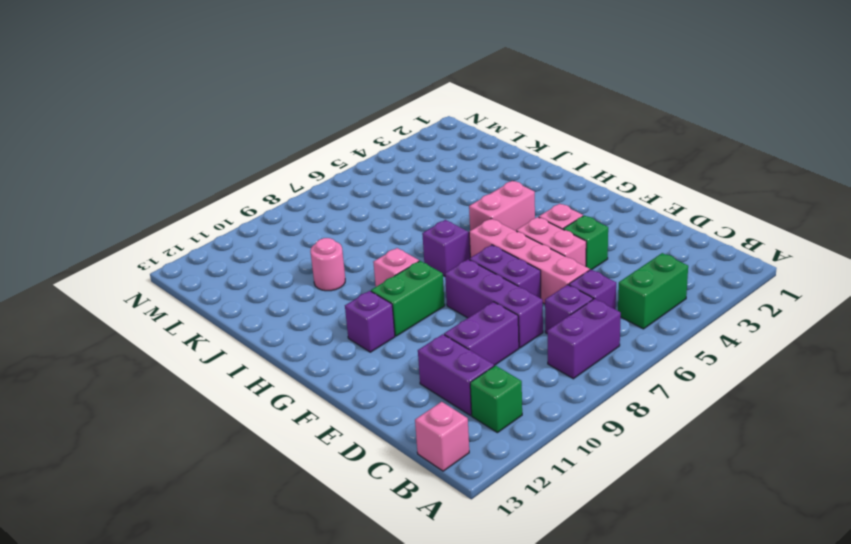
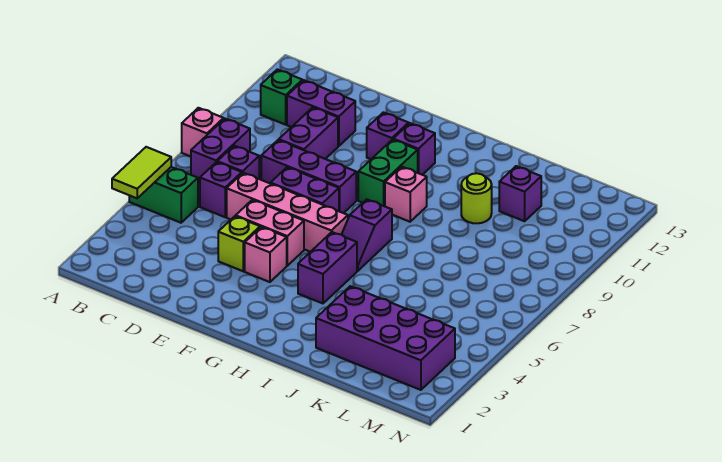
none -> lime 1x2 tile [112,147,171,198]
green 1x2 brick [618,253,688,329] -> green 1x2 brick turned to [129,167,198,223]
pink 1x1 brick [415,402,469,471] -> pink 1x1 brick moved to [182,108,224,157]
green 1x1 brick [563,215,608,270] -> lime 1x1 brick [218,216,260,271]
none -> purple 1x1 brick [367,112,409,159]
pink 1x2 brick [469,181,535,231] -> purple 1x2 brick [298,232,357,303]
none -> purple 2x4 brick [316,286,455,390]
pink 1x1 round brick [310,238,345,291] -> lime 1x1 round brick [461,173,492,223]
none -> purple 1x1 brick [499,166,541,221]

